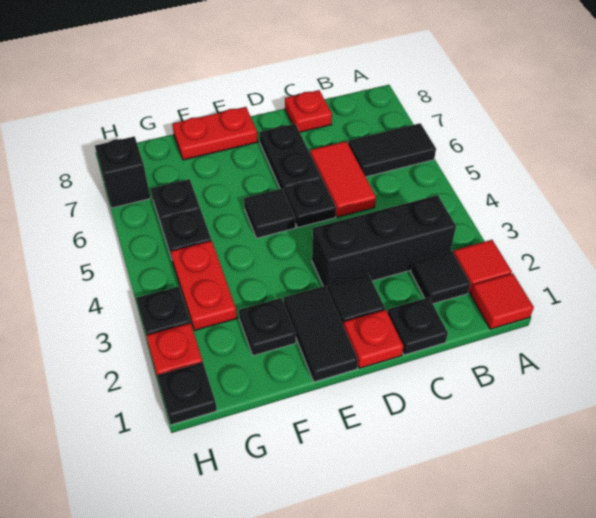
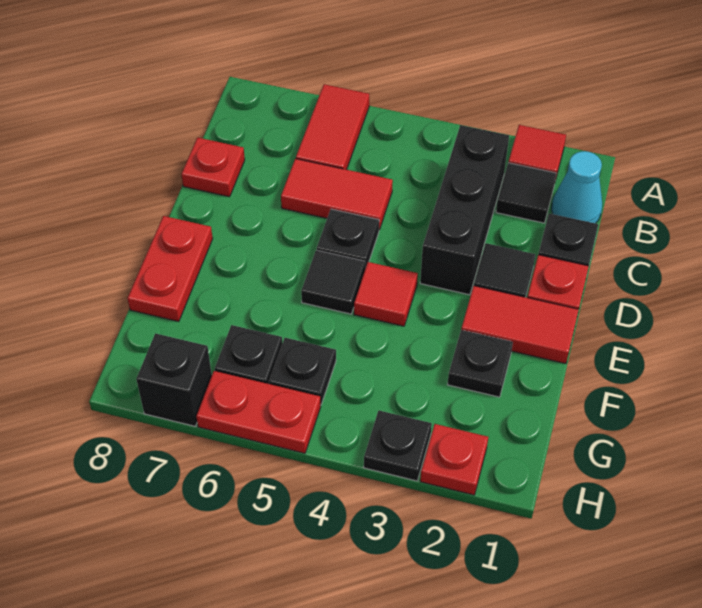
red 1x1 tile [471,273,534,329] -> red 1x1 tile moved to [354,262,418,326]
black 1x2 tile [348,123,436,177] -> red 1x2 tile [296,84,369,170]
none -> cyan 1x1 cone [552,151,602,223]
black 1x2 plate [259,124,321,191] -> none
black 1x2 tile [284,286,358,382] -> red 1x2 tile [461,286,579,364]
red 1x2 plate [171,241,237,331] -> red 1x2 plate moved to [196,371,321,453]
black 1x1 plate [157,362,217,425] -> none

